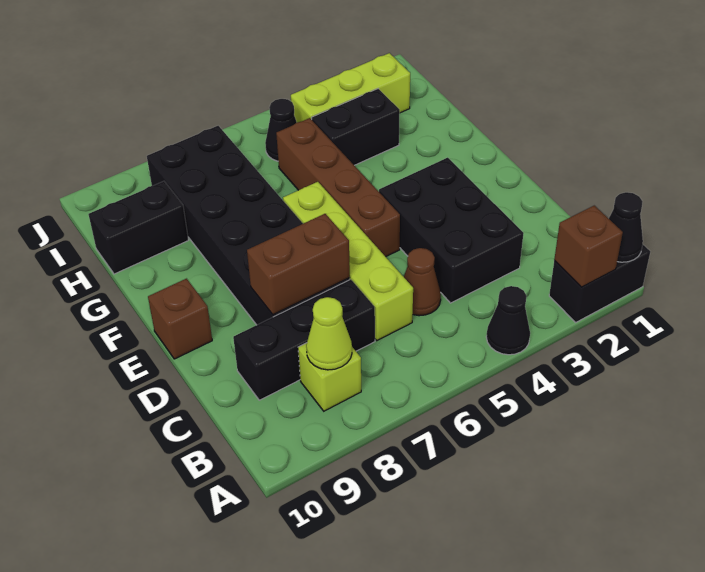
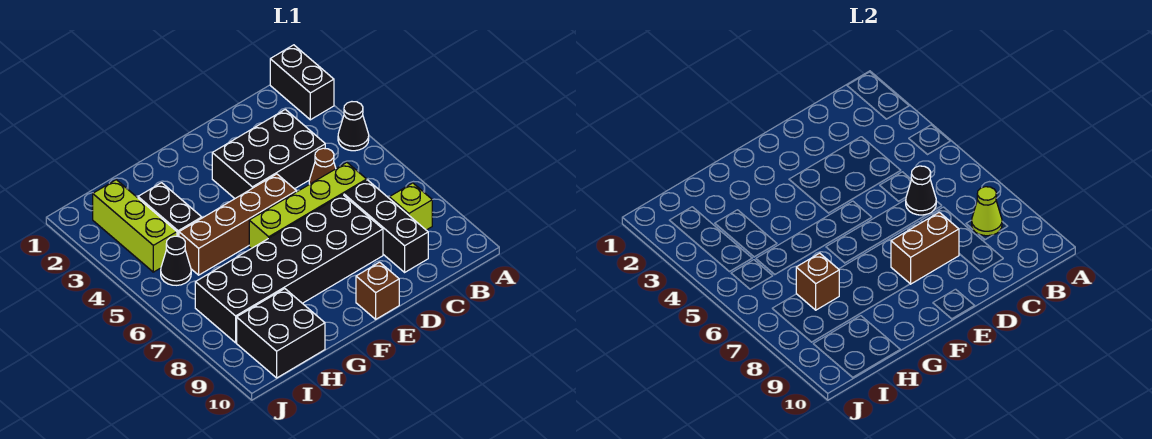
black 1x1 cone [609,192,643,262] -> black 1x1 cone moved to [906,166,936,215]
brown 1x1 brick [554,206,623,287] -> brown 1x1 brick moved to [796,253,839,310]
brown 1x2 brick [247,214,350,315] -> brown 1x2 brick turned to [891,212,959,284]
black 1x2 brick [88,181,188,274] -> black 2x2 brick [237,289,325,378]

